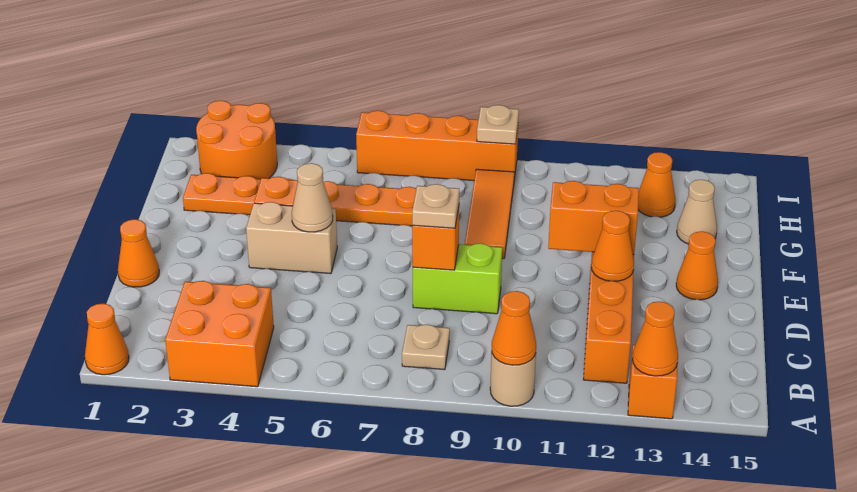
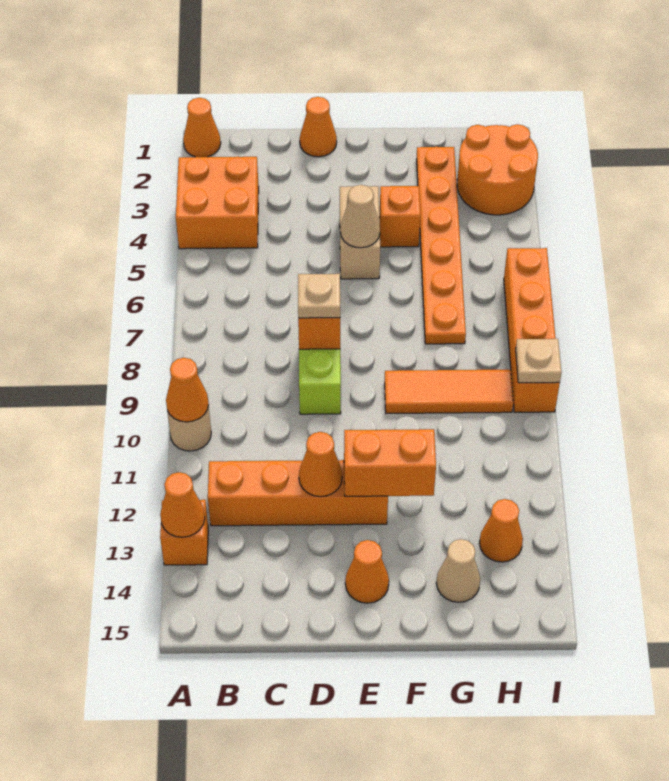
tan 1x1 plate [402,324,450,370] -> none
orange 1x2 brick [548,181,639,255] -> orange 1x2 brick turned to [344,429,436,496]

